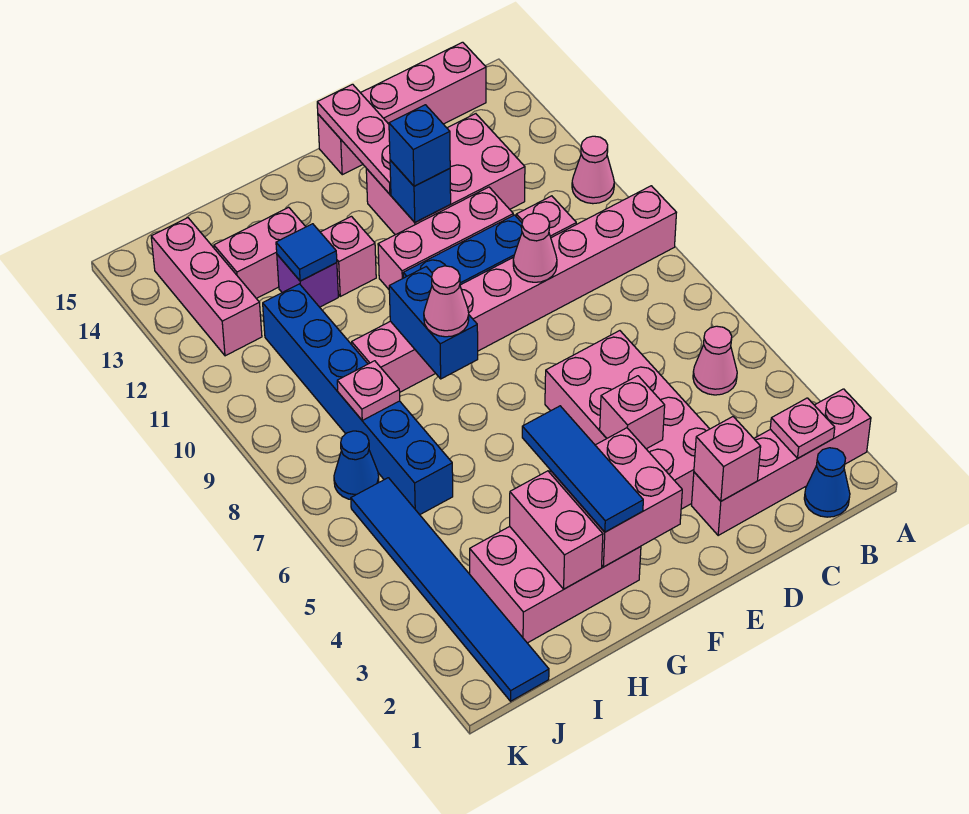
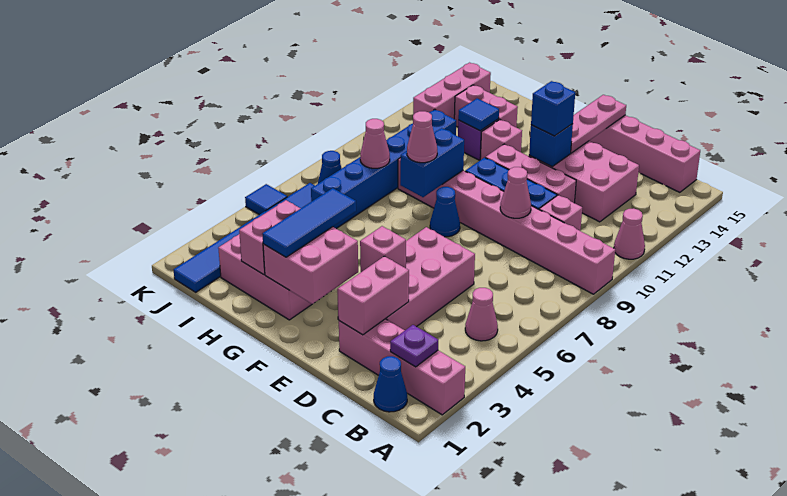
pink 1x1 plate [770,398,835,458] -> purple 1x1 plate [390,325,438,367]
pink 1x1 brick [694,417,761,501] -> pink 1x2 brick [338,256,409,335]
none -> blue 1x1 cone [430,187,460,237]
pink 1x1 plate [337,361,400,420] -> pink 1x1 cone [360,119,390,168]
none -> blue 1x1 tile [245,184,287,215]

